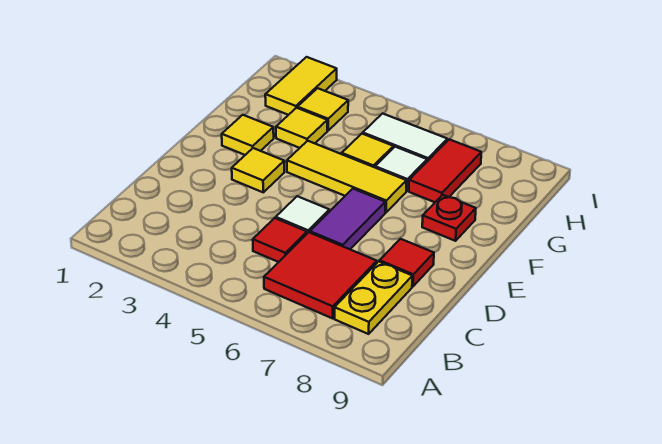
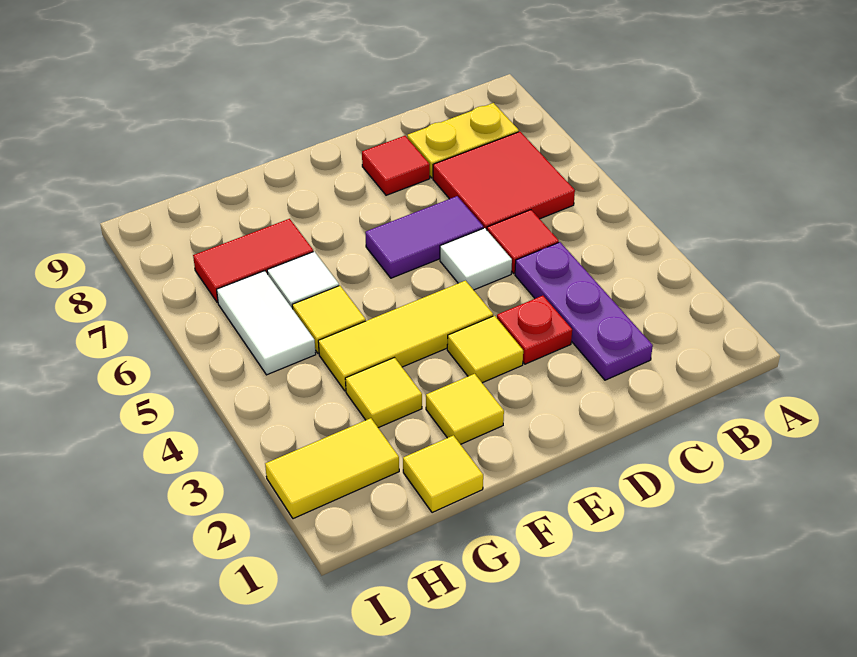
none -> purple 1x3 plate [515,242,653,380]
yellow 1x3 tile [287,141,406,212] -> yellow 1x3 tile turned to [318,281,493,391]
red 1x1 plate [422,195,476,241] -> red 1x1 plate moved to [497,296,572,364]
yellow 1x1 tile [297,88,348,130] -> yellow 1x1 tile moved to [403,435,483,513]

